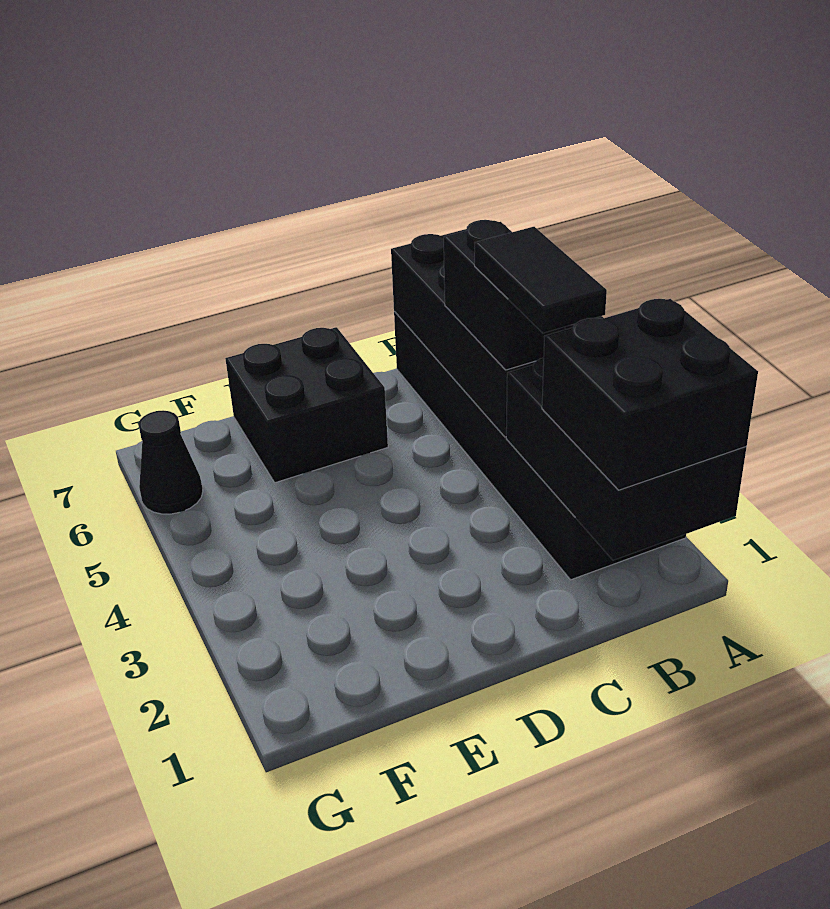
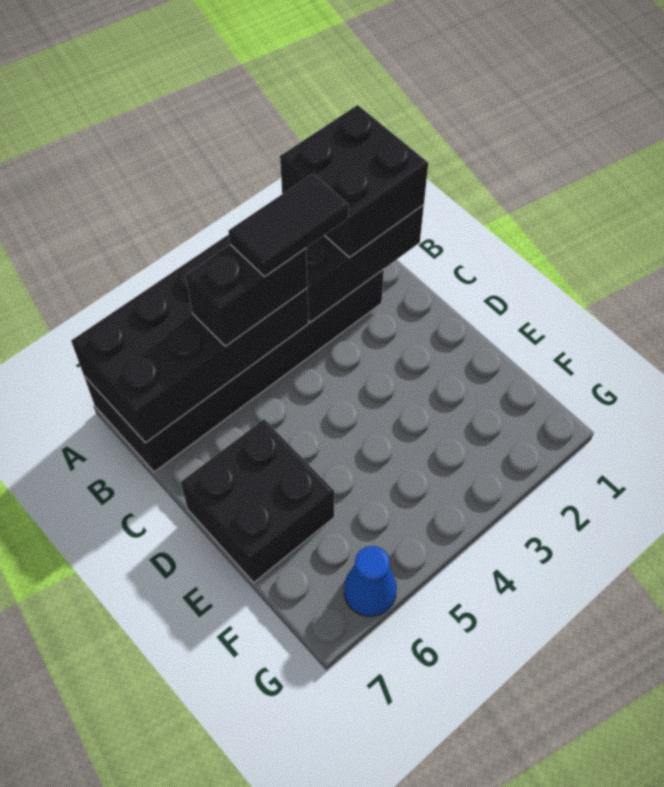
black 1x1 cone [139,410,203,514] -> blue 1x1 cone [344,546,397,616]

